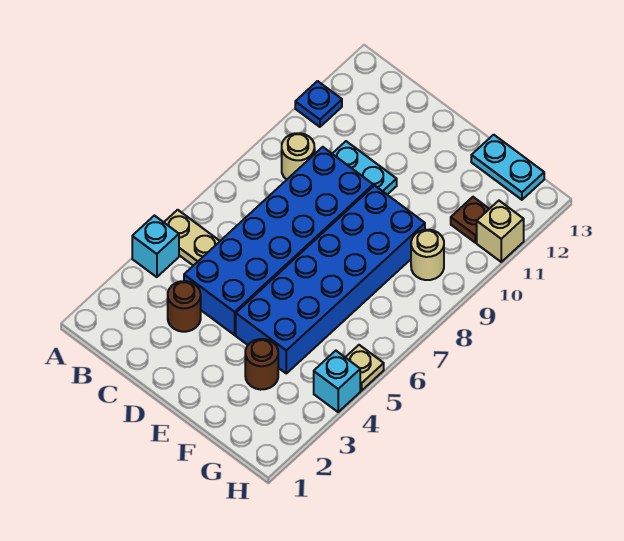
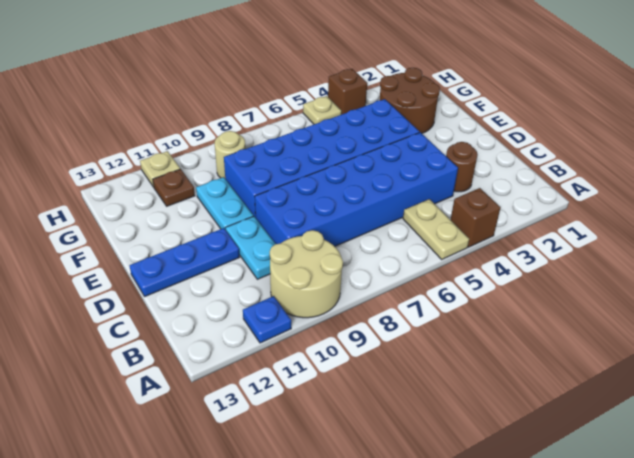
cyan 1x1 brick [132,216,179,277] -> brown 1x1 brick [451,188,501,247]
tan 1x1 round brick [282,133,315,180] -> tan 2x2 round brick [270,230,343,318]
none -> blue 1x3 plate [130,228,240,296]
brown 1x1 round brick [245,339,278,390] -> brown 2x2 round brick [380,68,440,133]
cyan 1x2 plate [471,135,544,200] -> cyan 1x2 plate moved to [196,177,253,230]
cyan 1x1 brick [314,351,360,412] -> brown 1x1 brick [328,69,367,115]
tan 1x1 brick [477,201,524,262] -> tan 1x1 plate [140,151,180,187]

